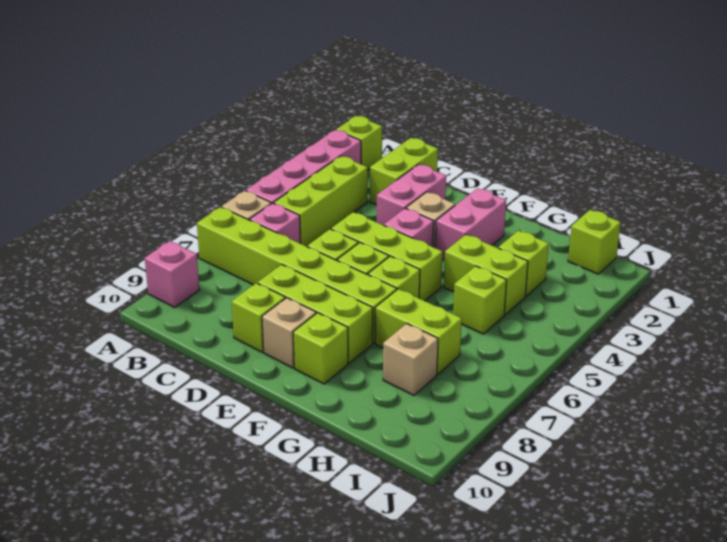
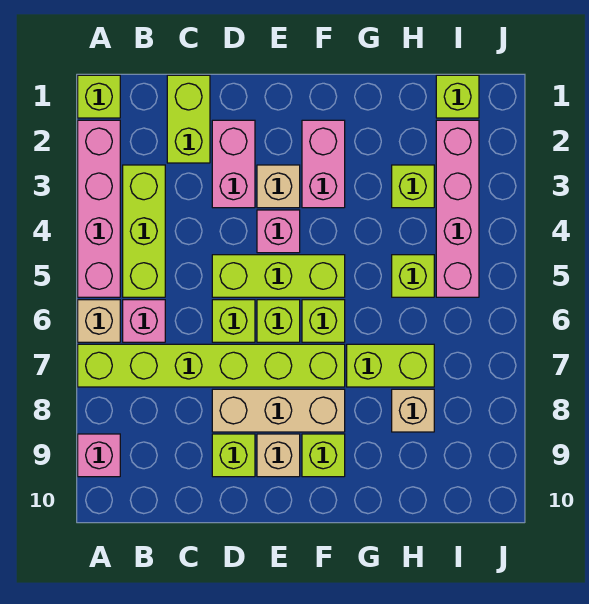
lime 1x3 brick [258,264,373,363] -> tan 1x3 brick [212,389,345,432]
lime 1x2 brick [444,235,528,315] -> none
none -> pink 1x4 brick [436,120,479,297]

